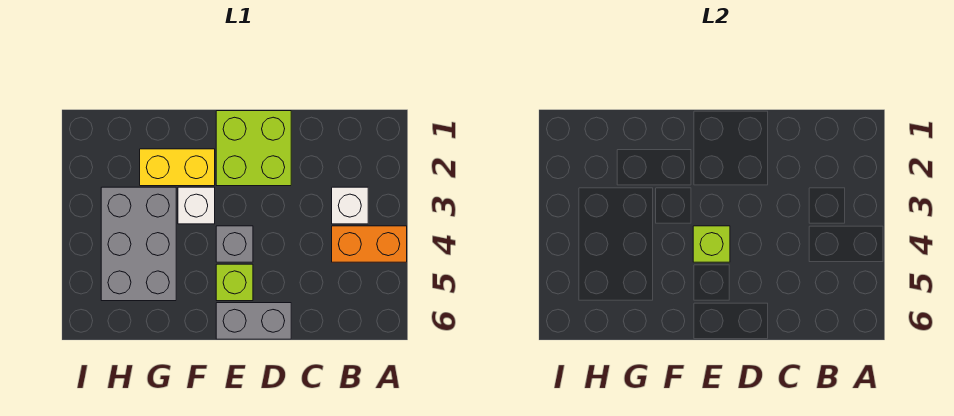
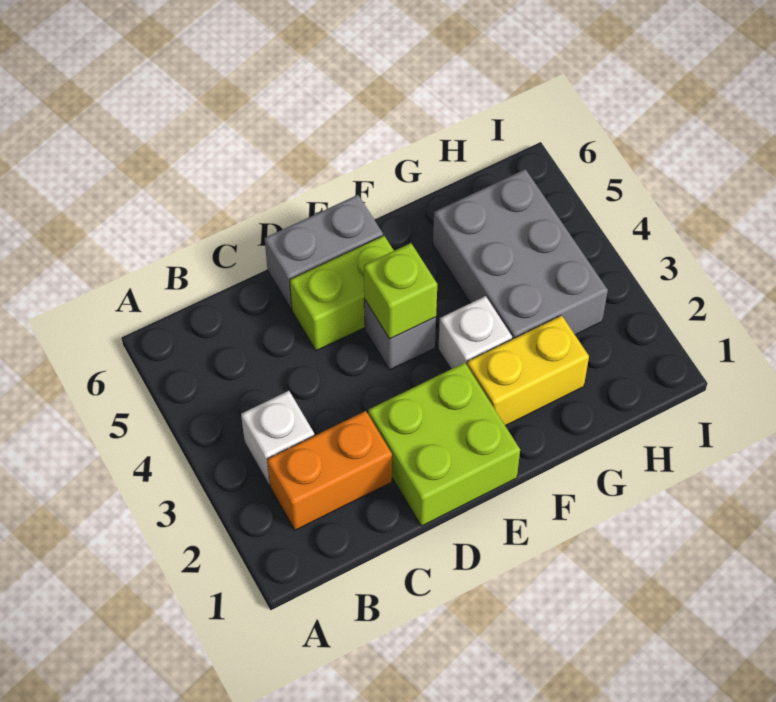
orange 1x2 brick [332,226,407,262] -> orange 1x2 brick moved to [267,411,392,530]
lime 1x1 brick [216,264,253,301] -> lime 1x2 brick [290,236,394,351]

